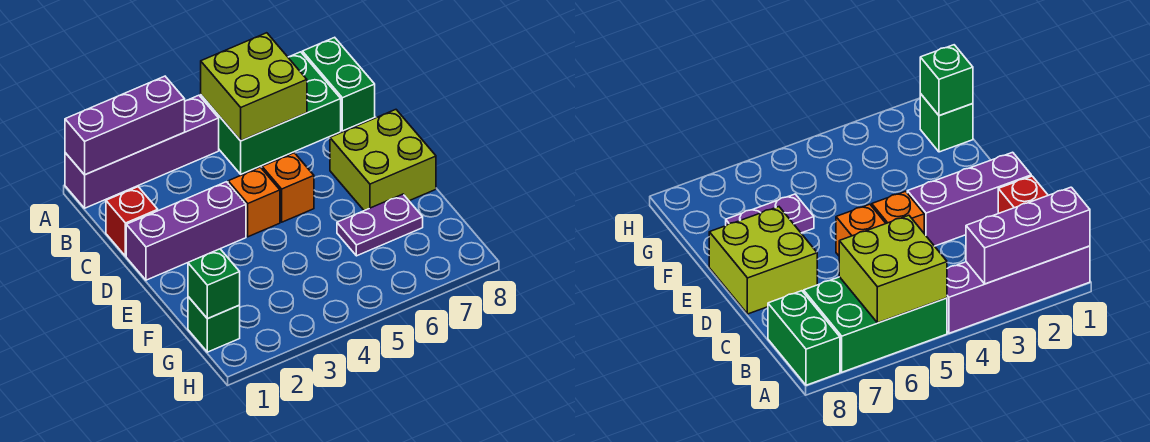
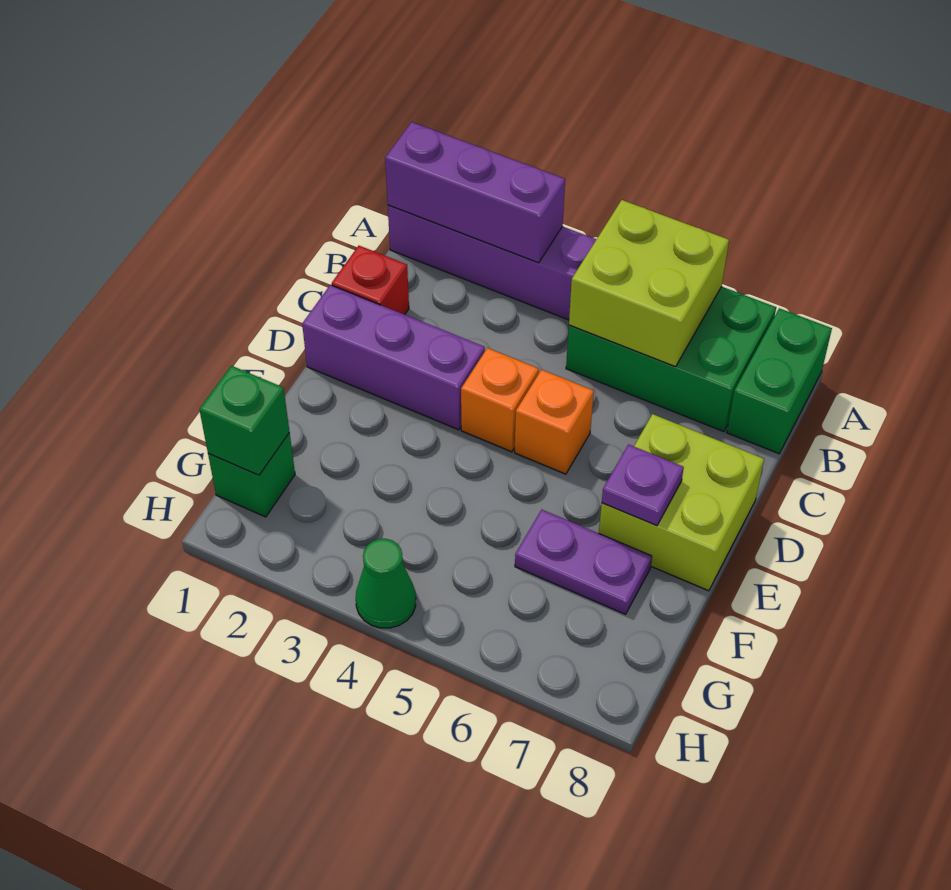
none -> purple 1x1 plate [602,444,684,526]
none -> green 1x1 cone [356,539,416,628]

